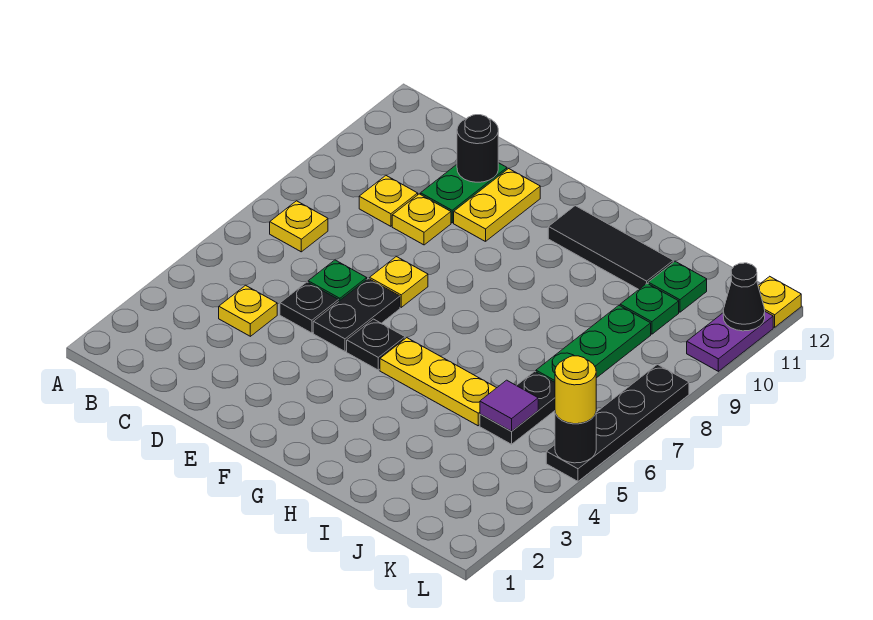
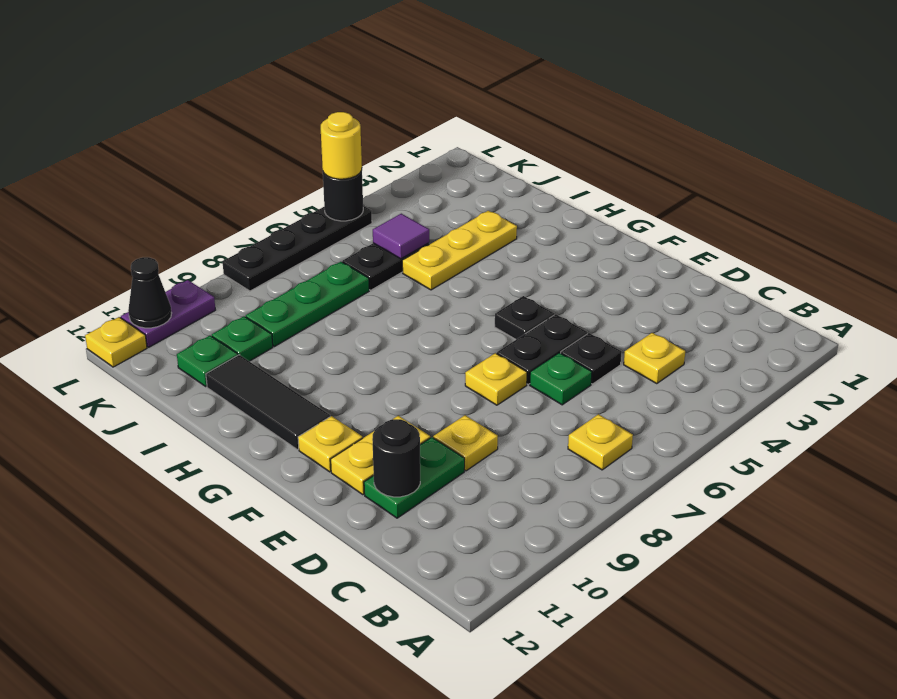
yellow 1x1 plate [359,176,418,226] -> yellow 1x1 plate moved to [298,416,363,472]
yellow 1x3 plate [380,338,496,426] -> yellow 1x3 plate turned to [402,211,517,290]

